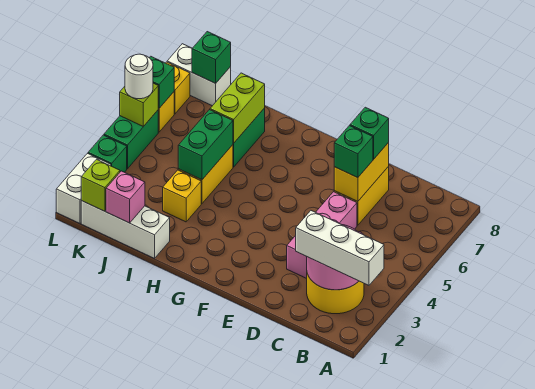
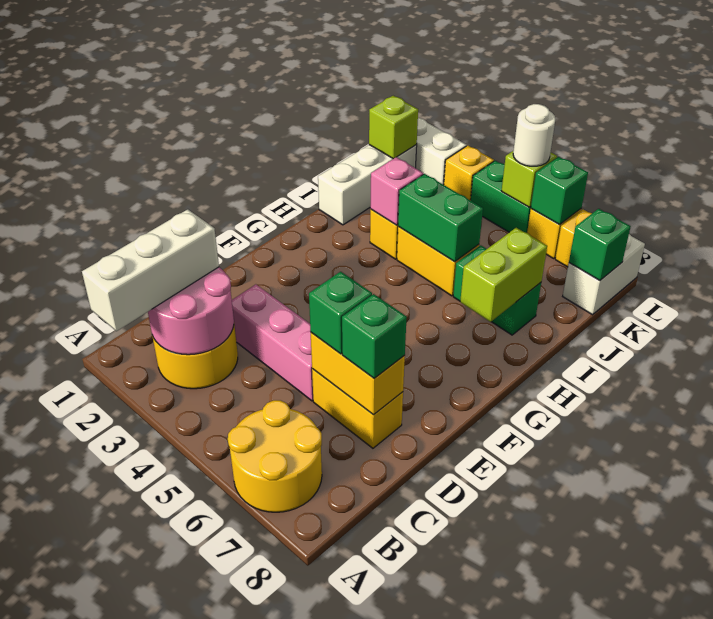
none -> yellow 2x2 round brick [228,400,322,512]
lime 1x2 brick [210,73,265,143] -> lime 1x2 brick turned to [460,228,547,322]
pink 1x1 brick [106,171,145,223] -> pink 1x1 brick moved to [370,157,423,225]
green 1x1 brick [88,135,127,172] -> yellow 1x1 brick [444,146,494,201]

